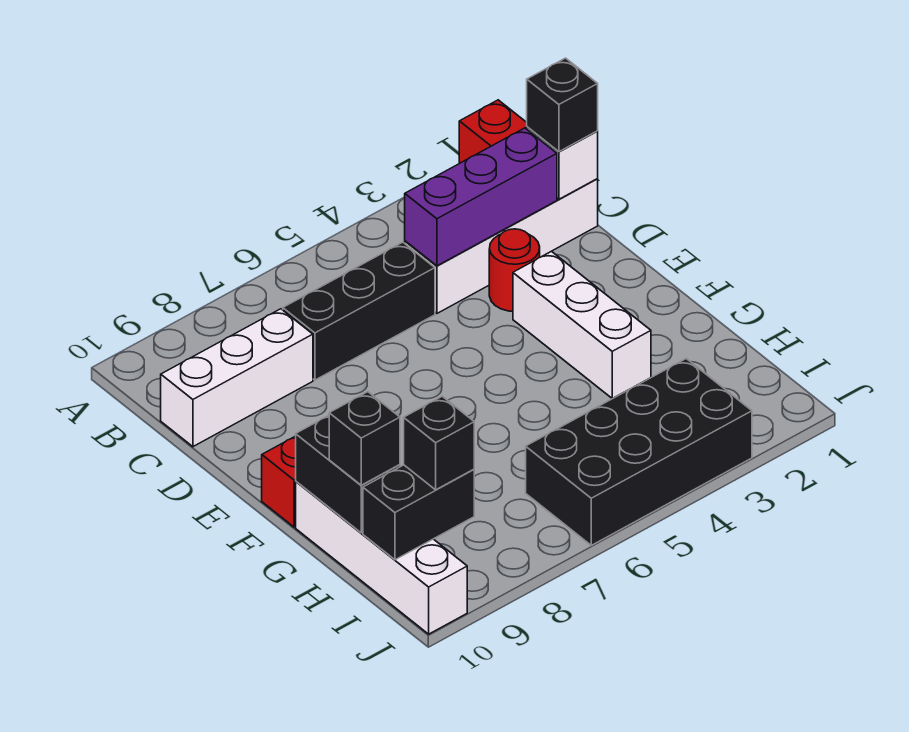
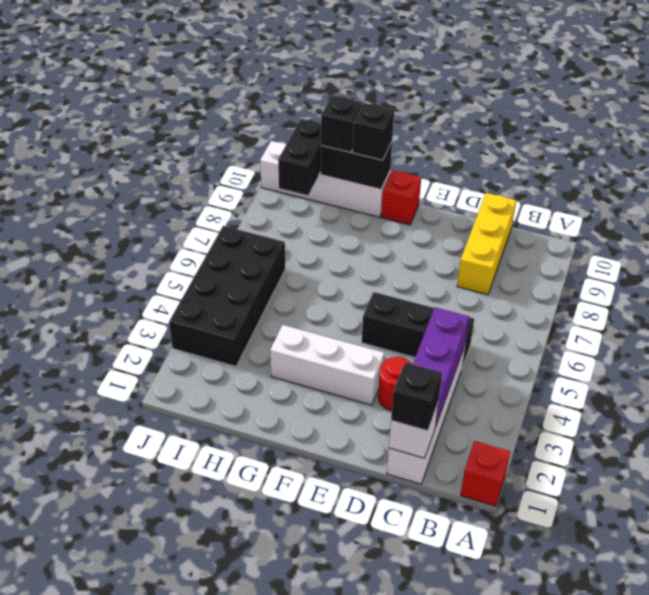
black 1x3 brick [283,242,435,380] -> black 1x3 brick turned to [362,292,474,368]
white 1x3 brick [161,309,313,447] -> yellow 1x3 brick [457,193,516,295]
black 1x1 brick [404,396,474,490] -> black 1x1 brick moved to [353,103,394,160]

